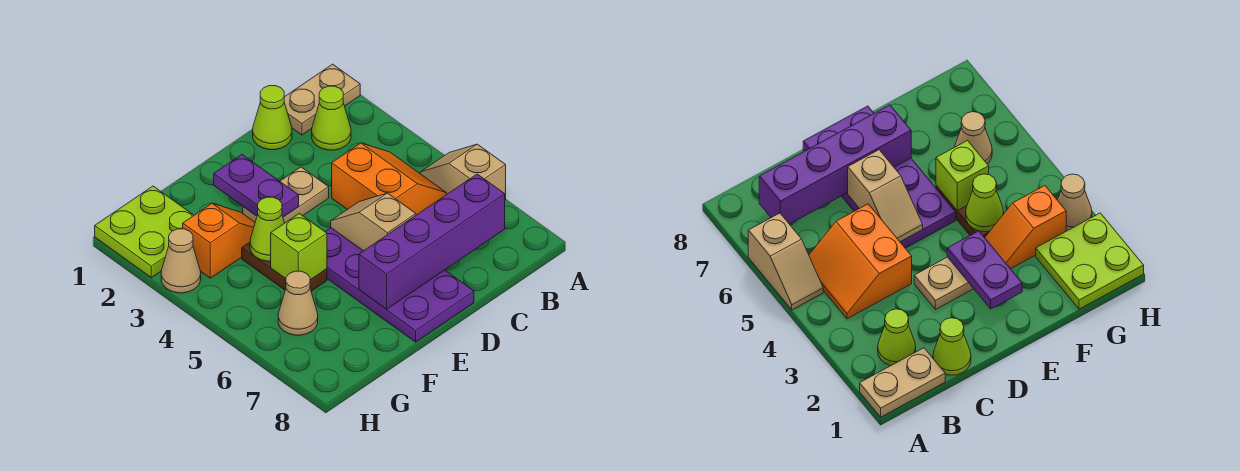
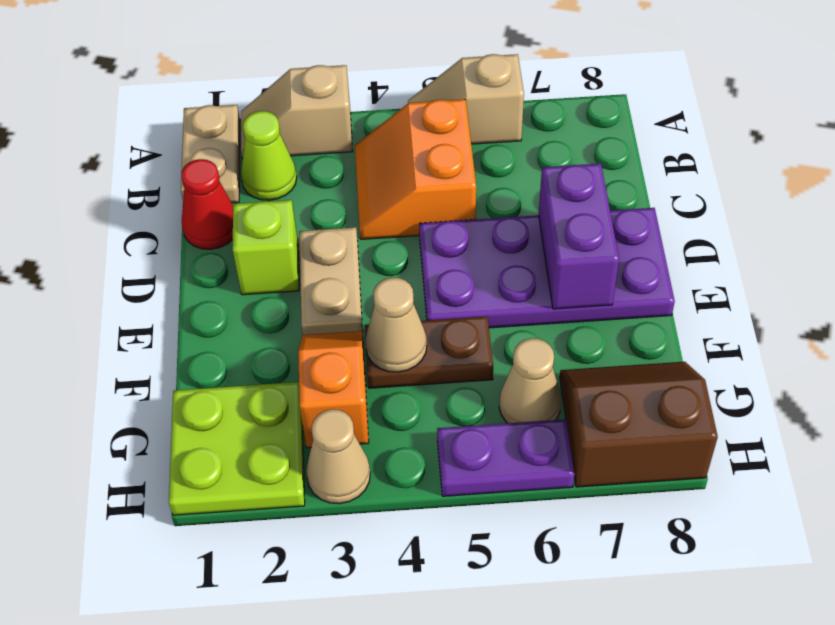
orange 2x2 slope [332,143,447,215] -> orange 2x2 slope turned to [355,99,476,239]
purple 1x4 brick [359,174,505,309] -> purple 1x2 brick [539,164,619,309]
lime 1x1 cone [253,86,292,150] -> red 1x1 cone [181,159,233,249]
tan 1x2 slope [331,193,416,251] -> tan 1x2 slope moved to [241,65,353,159]
purple 1x2 plate [214,155,299,217] -> purple 1x2 plate moved to [437,419,575,496]
lime 1x1 cone [250,197,284,261] -> tan 1x1 cone [365,278,427,372]
lime 1x1 brick [271,213,327,280] -> lime 1x1 brick moved to [233,200,299,295]
none -> brown 2x2 slope [560,362,718,487]

